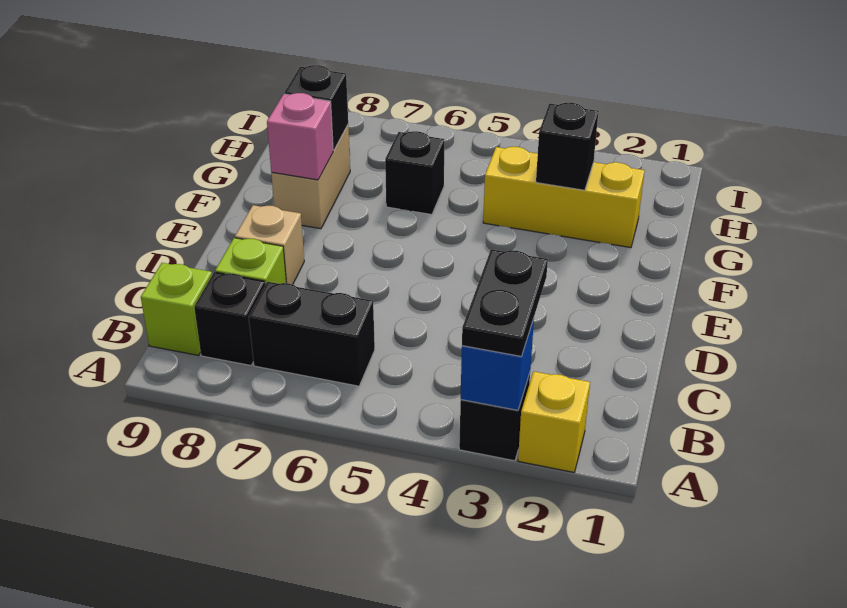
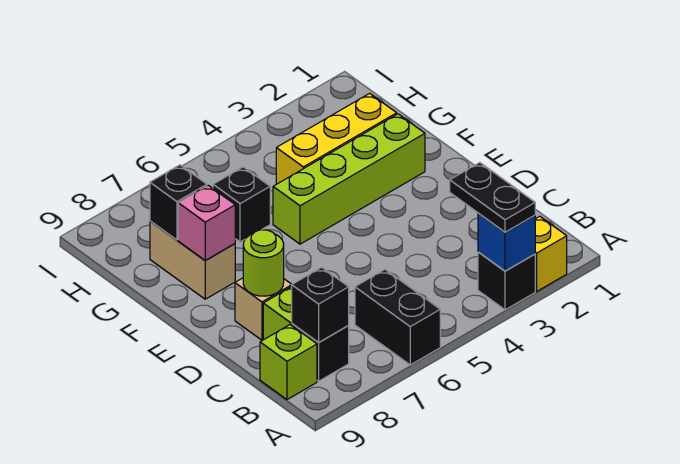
black 1x2 brick [249,282,375,386] -> black 1x2 brick turned to [355,270,440,365]
none -> lime 1x1 round brick [243,230,284,296]
none -> lime 1x4 brick [273,114,425,244]
black 1x1 brick [536,103,598,190] -> black 1x1 brick moved to [292,267,349,343]

